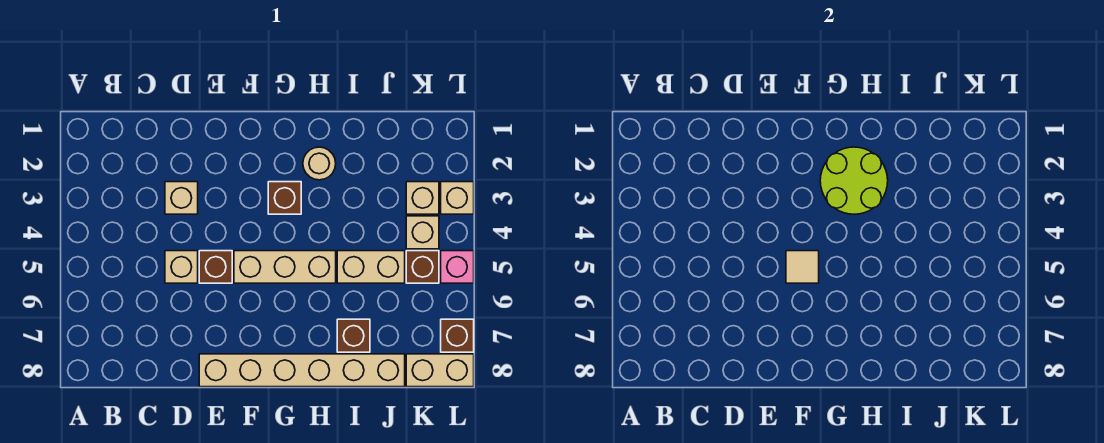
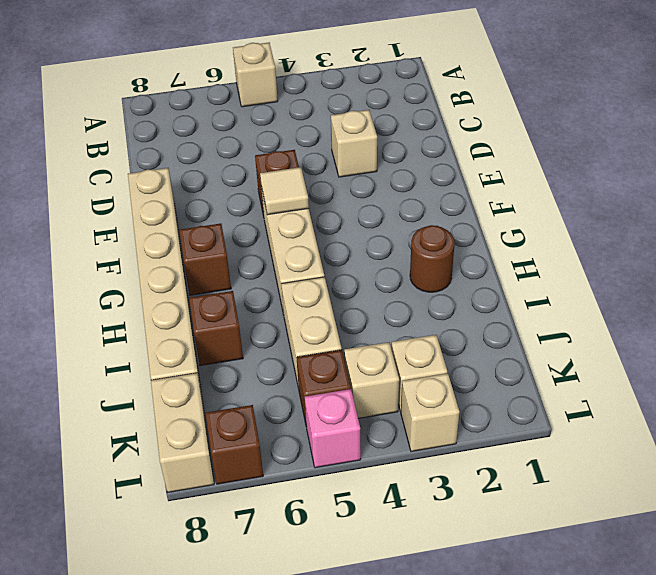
tan 1x1 brick [165,251,198,283] -> tan 1x1 brick moved to [233,43,278,107]
lime 2x2 round brick [820,147,888,214] -> none
brown 1x1 brick [268,182,301,214] -> brown 1x1 brick moved to [179,224,231,295]
tan 1x1 round brick [303,147,336,180] -> brown 1x1 round brick [410,225,455,292]

